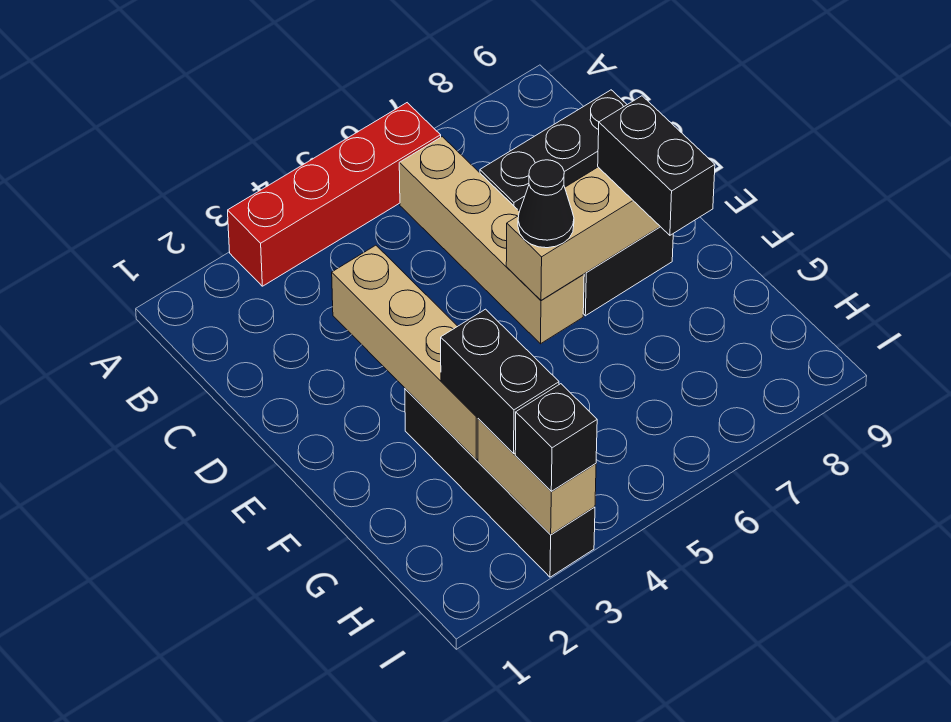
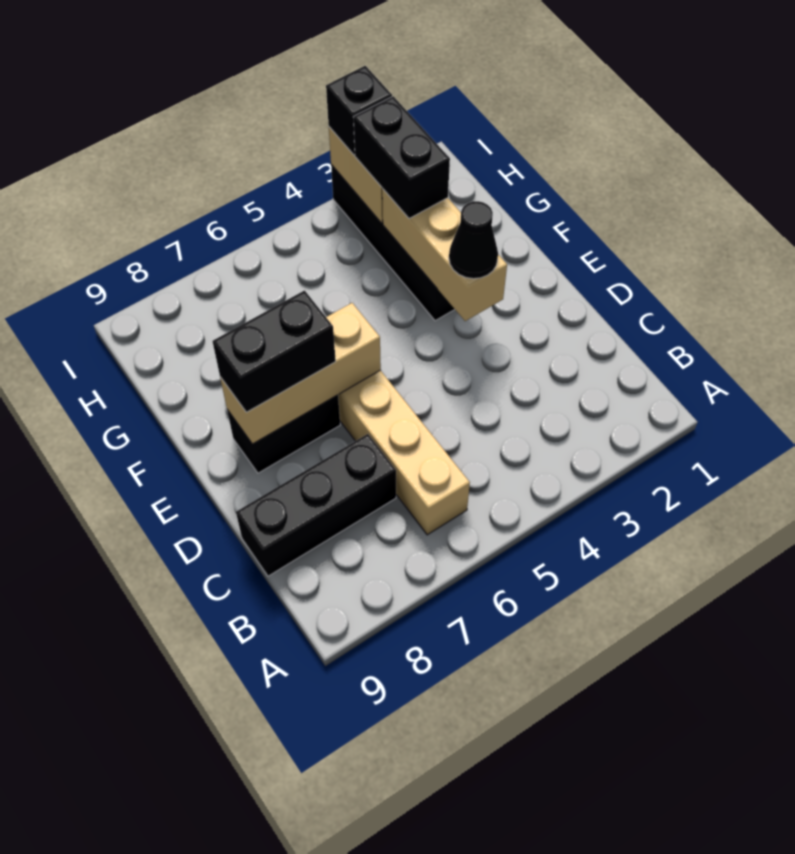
red 1x4 brick [228,103,441,286] -> none
tan 1x4 brick [332,245,478,460] -> tan 1x3 brick [382,189,507,321]
black 1x1 cone [518,160,574,248] -> black 1x1 cone moved to [449,201,498,279]
black 1x2 brick [598,96,715,235] -> black 1x2 brick turned to [213,291,336,412]

